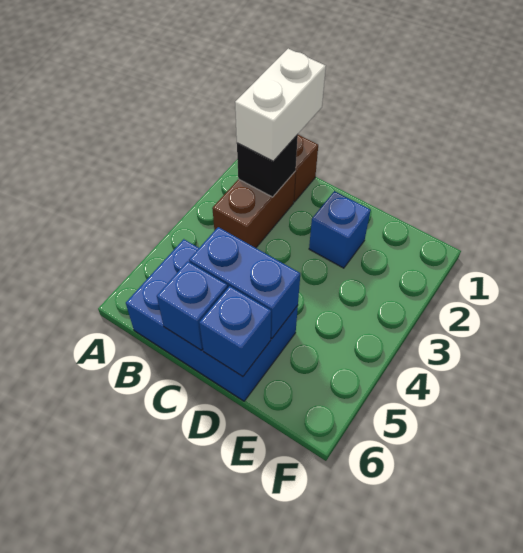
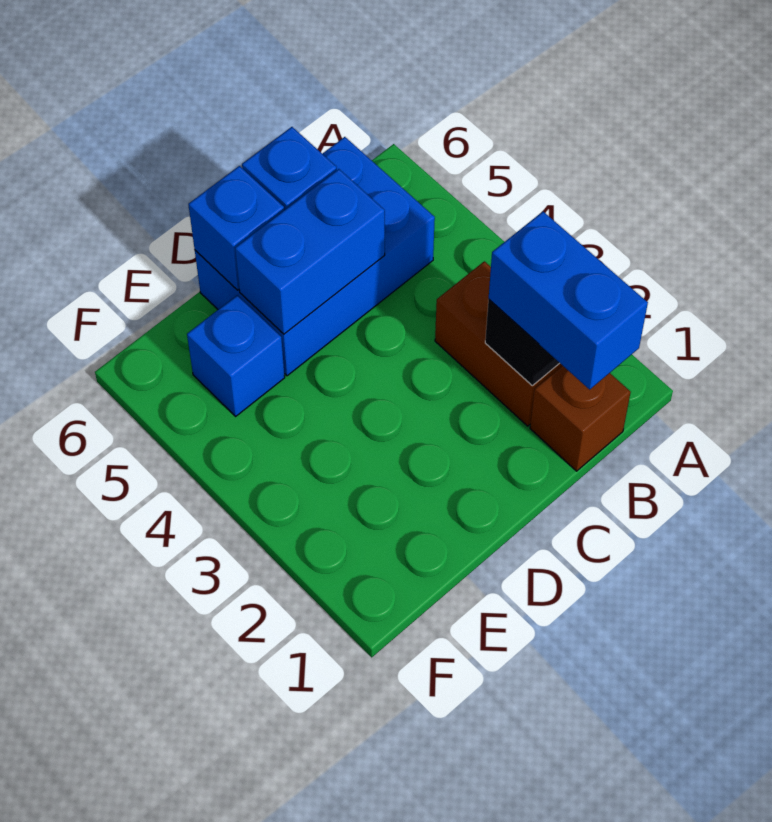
white 1x2 brick [235,49,326,161] -> blue 1x2 brick [489,212,648,389]
blue 1x1 brick [309,191,371,268] -> blue 1x1 brick moved to [187,295,285,416]

